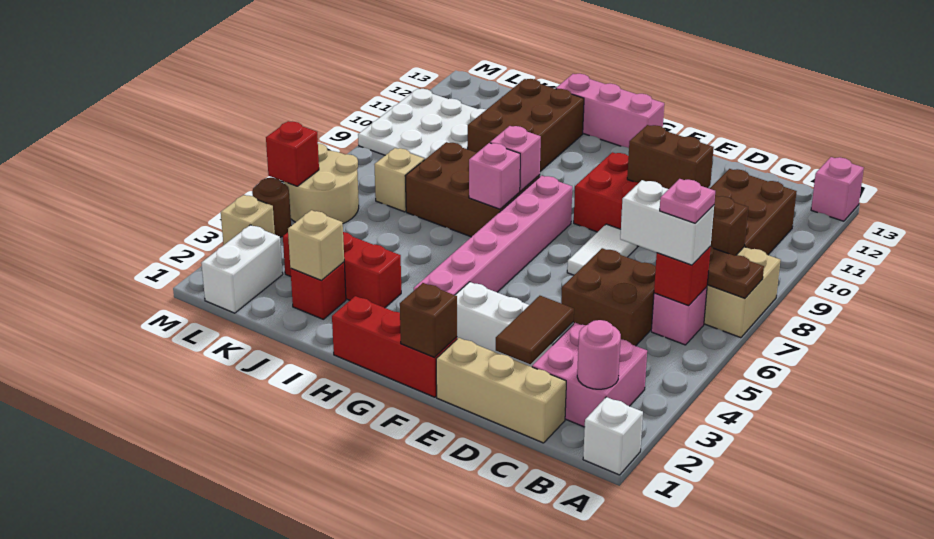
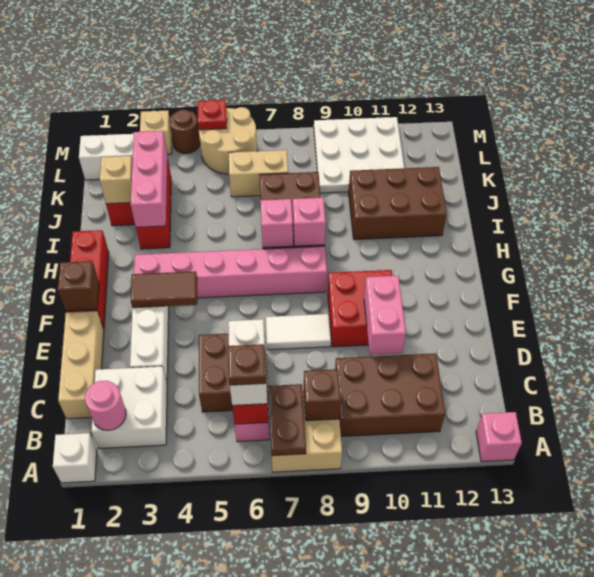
pink 2x2 brick [532,323,647,427] -> white 2x2 brick [91,366,167,448]
pink 1x1 plate [660,179,715,223] -> brown 1x1 plate [228,344,266,385]
brown 1x2 tile [496,296,574,364] -> brown 1x2 tile moved to [131,271,197,308]
brown 1x2 brick [627,125,714,189] -> pink 1x2 brick [364,276,406,355]
pink 1x3 brick [556,74,664,148] -> pink 1x3 brick moved to [130,131,167,227]
tan 1x1 brick [374,148,424,212] -> tan 1x2 brick [229,150,288,197]
red 1x1 brick [266,121,319,186] -> red 1x1 plate [198,100,227,130]

